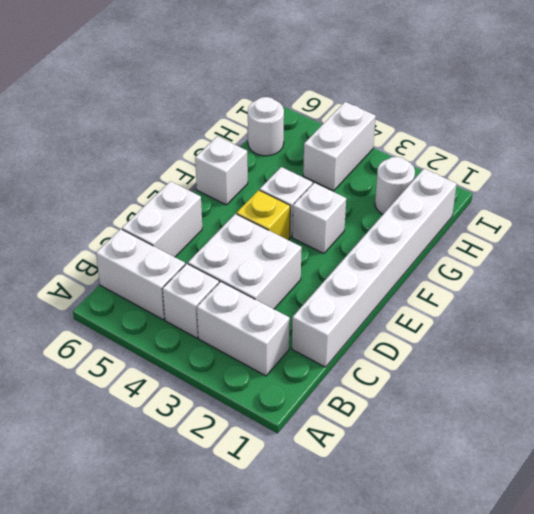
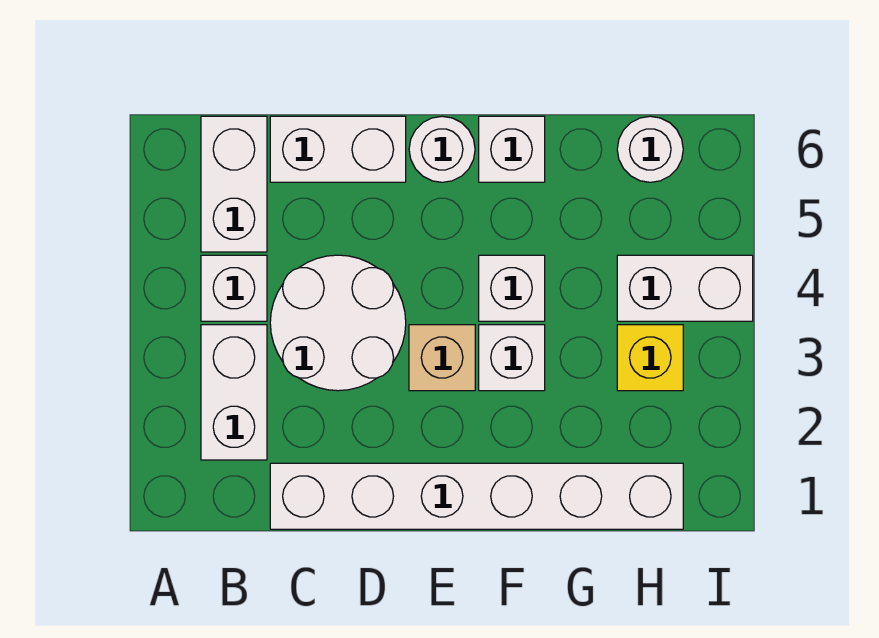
white 2x2 brick [188,214,302,309] -> white 2x2 round brick [270,255,406,391]
none -> tan 1x1 brick [409,325,475,391]
yellow 1x1 brick [237,190,290,240] -> yellow 1x1 brick moved to [617,325,683,391]
white 1x1 round brick [375,157,415,214] -> white 1x1 round brick moved to [409,116,475,182]

